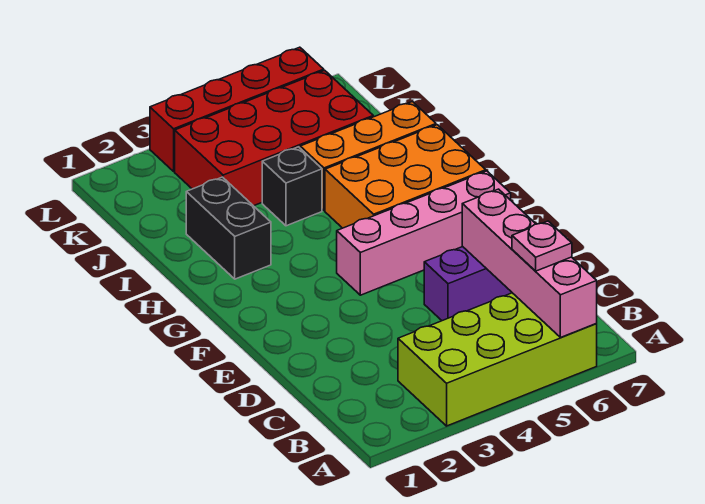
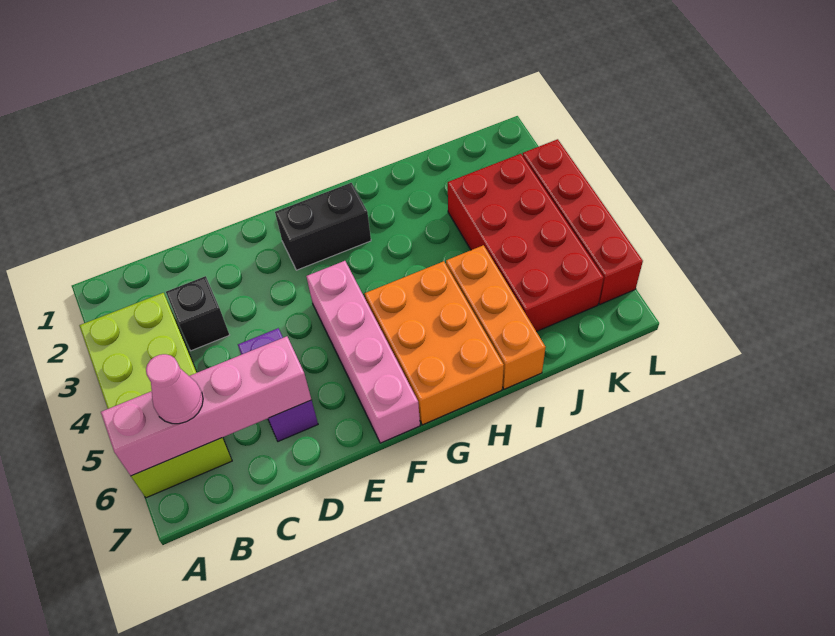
pink 1x1 plate [512,221,572,271] -> pink 1x1 cone [146,354,203,424]
black 1x2 brick [186,177,271,279] -> black 1x2 brick moved to [275,183,371,270]
black 1x1 brick [262,147,322,226] -> black 1x1 brick moved to [166,276,229,351]

